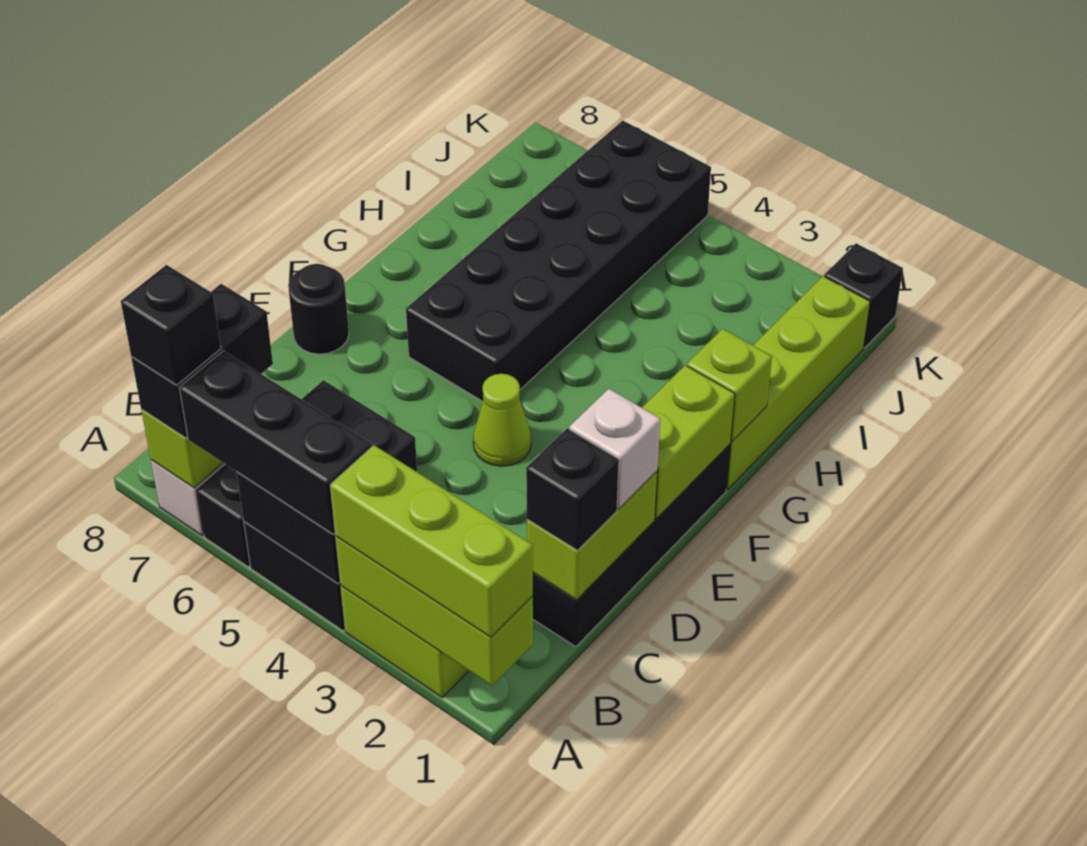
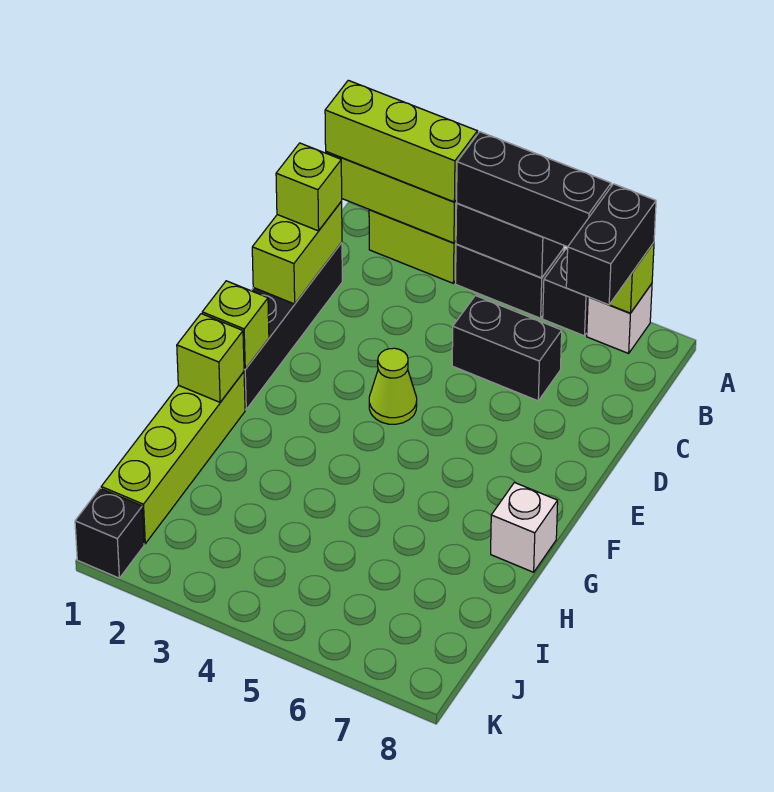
black 1x1 brick [121,265,221,385] -> none
black 1x1 brick [526,429,619,550] -> lime 1x1 brick [276,143,342,231]
white 1x1 brick [569,389,660,509] -> white 1x1 brick moved to [491,483,558,572]
lime 1x2 brick [642,365,735,518] -> lime 1x1 brick [202,281,269,369]
black 1x1 round brick [288,264,349,354] -> none
black 2x6 brick [406,121,711,401] -> none

